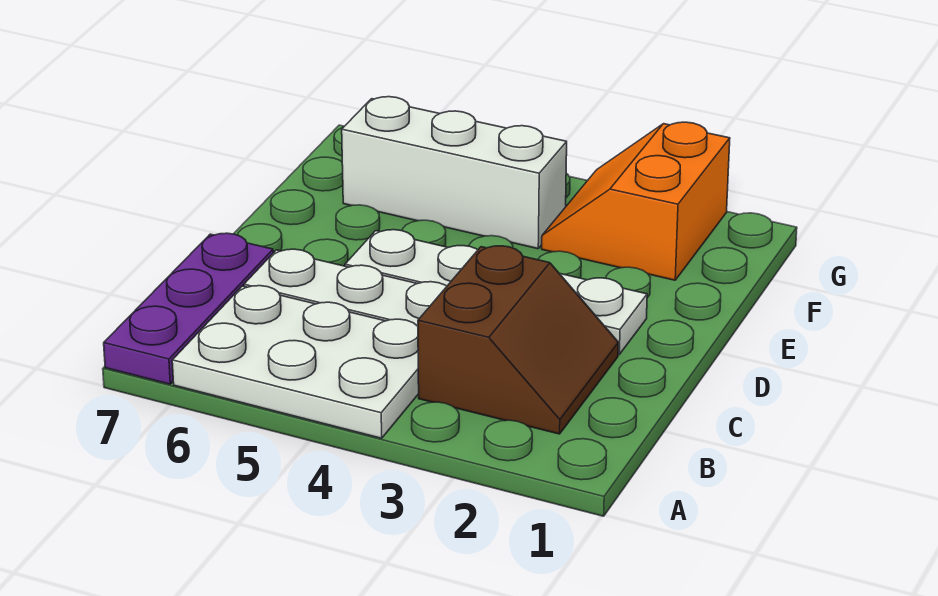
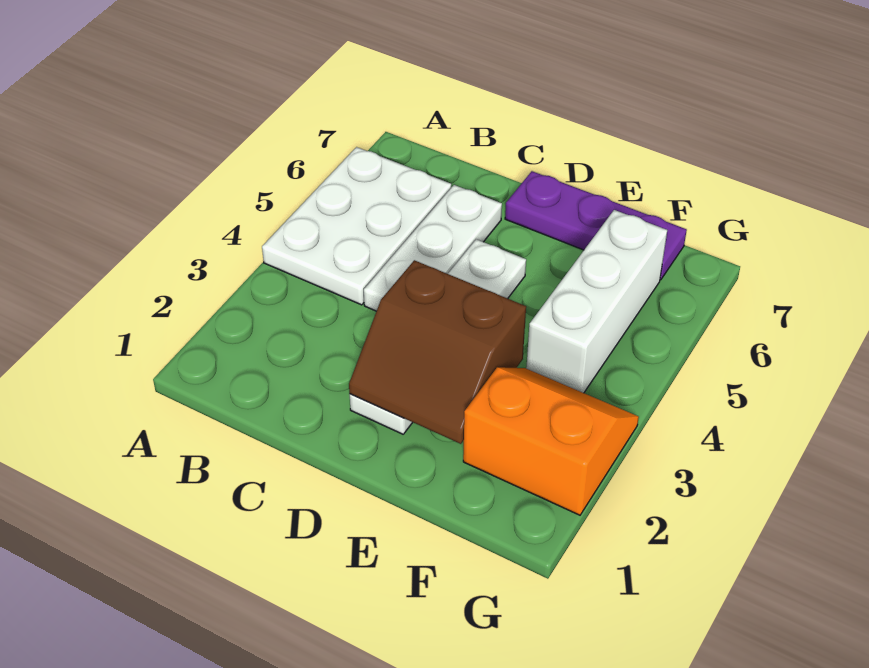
purple 1x3 plate [104,233,273,384] -> purple 1x3 plate moved to [505,171,687,280]
brown 2x2 slope [418,246,618,434] -> brown 2x2 slope moved to [349,260,526,444]

